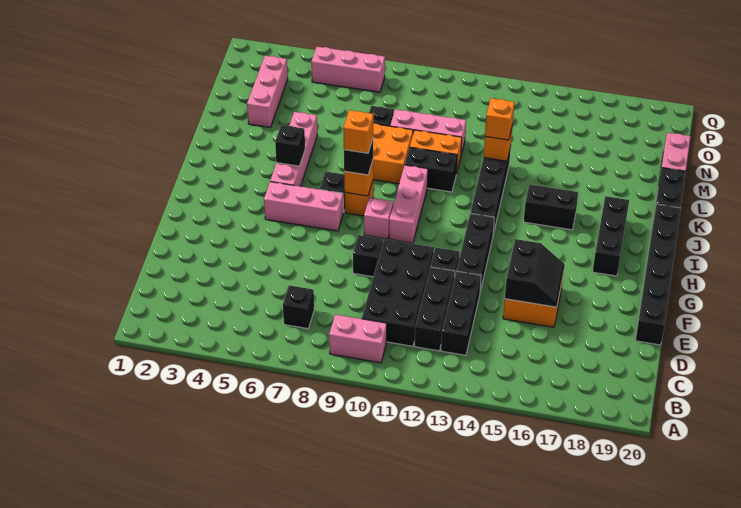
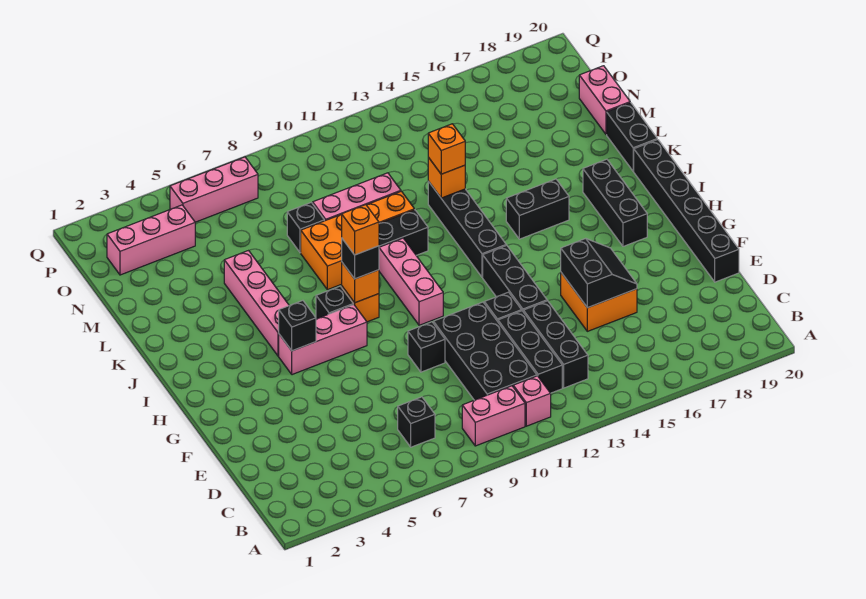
pink 1x1 brick [364,197,393,239] -> pink 1x1 brick moved to [513,376,551,426]
black 1x1 brick [275,125,305,166] -> black 1x1 brick moved to [279,300,316,351]
pink 1x3 brick [247,56,288,127] -> pink 1x3 brick turned to [107,205,195,275]

